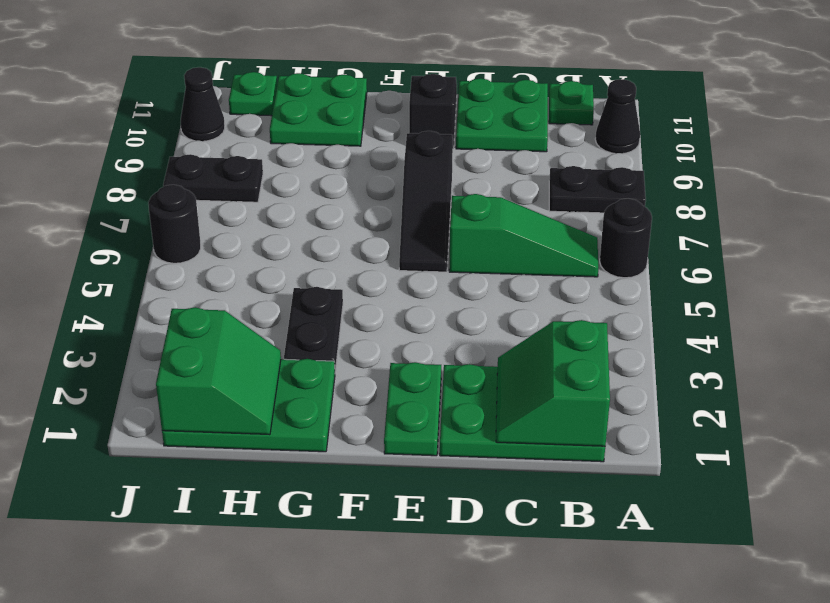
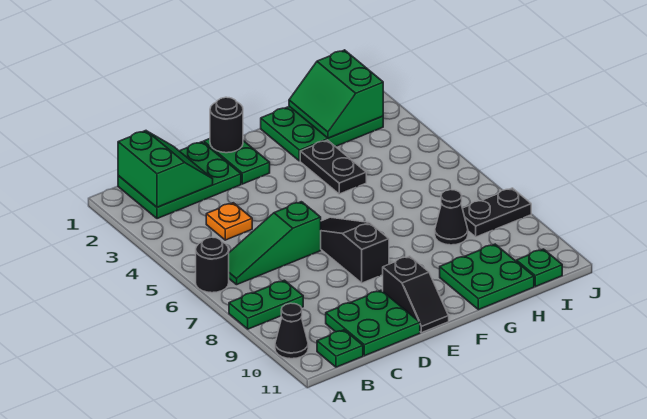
black 1x2 plate [549,166,646,213] -> green 1x2 plate [229,280,303,329]
none -> orange 1x1 plate [206,203,252,240]
black 1x1 round brick [148,185,201,263] -> black 1x1 round brick moved to [210,97,243,153]
black 1x1 cone [181,67,225,141] -> black 1x1 cone moved to [435,190,468,245]

